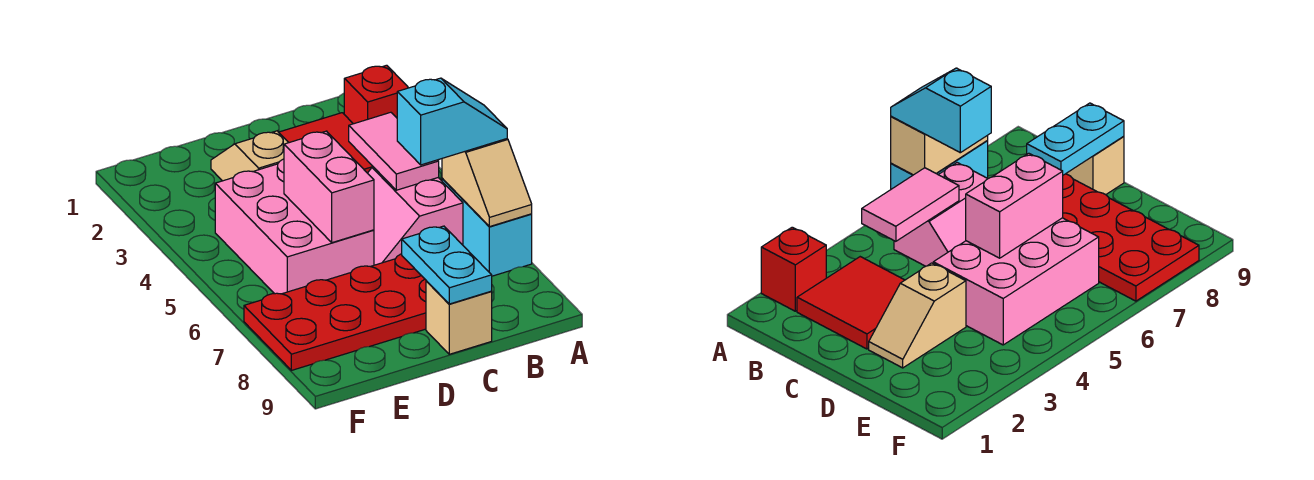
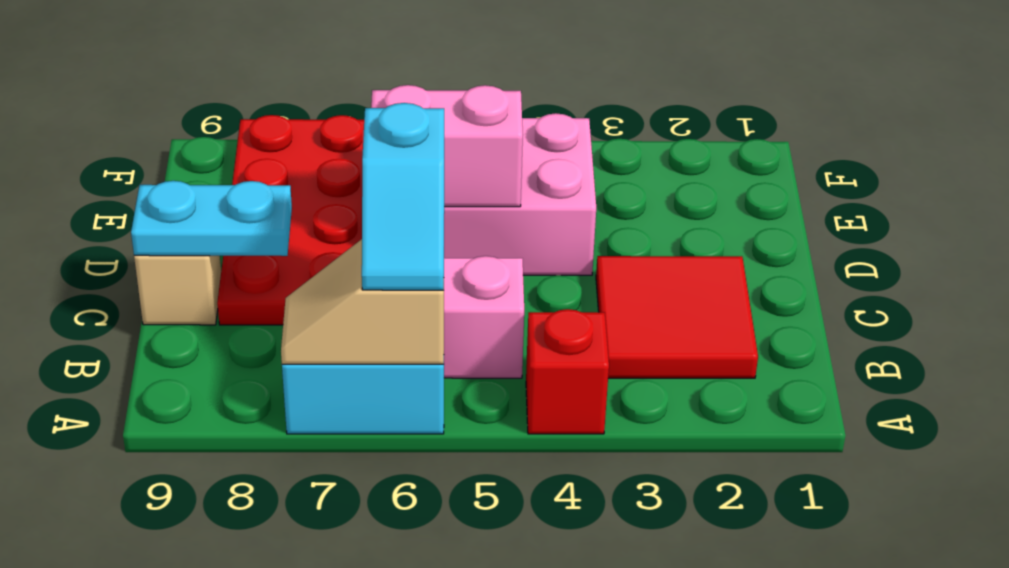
red 1x1 brick [344,65,408,124] -> red 1x1 brick moved to [526,309,609,434]
pink 1x2 tile [349,112,439,190] -> none
tan 1x2 slope [211,131,289,181] -> none

